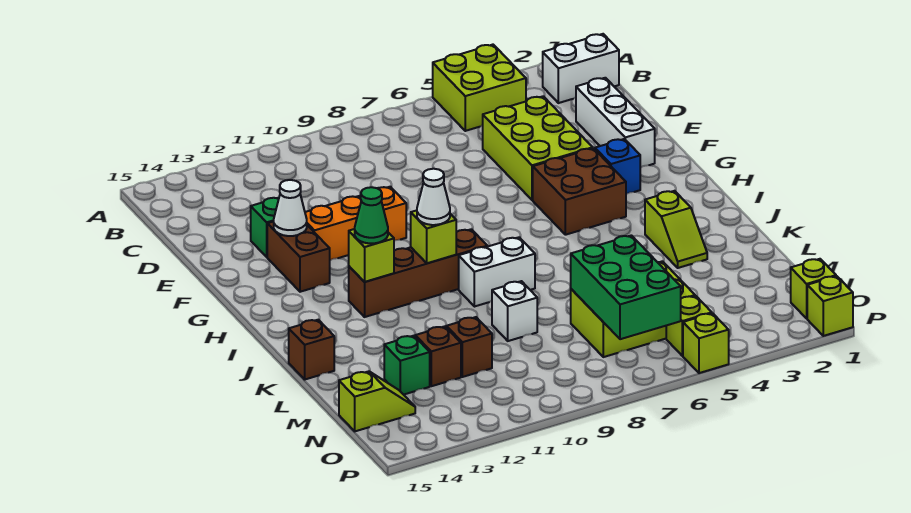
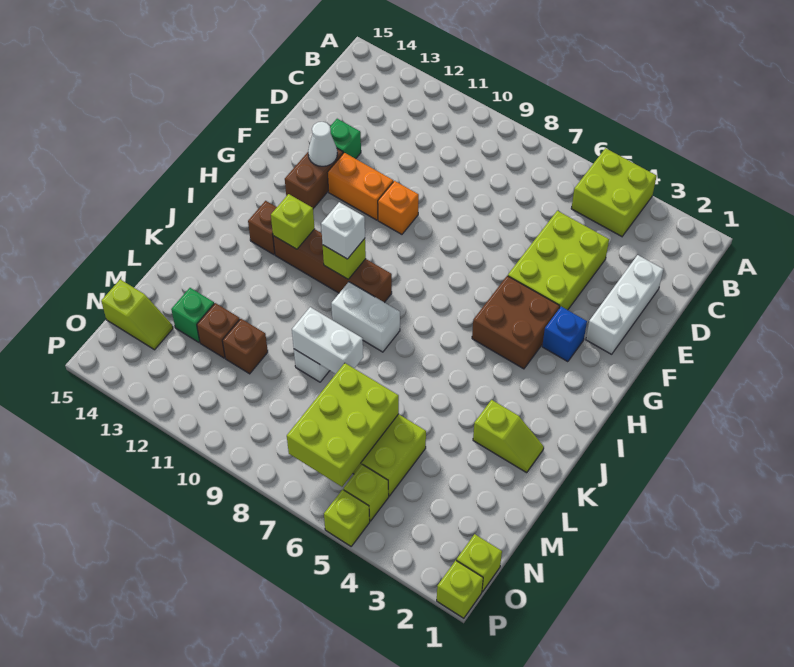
white 1x2 brick [543,34,619,103] -> white 1x2 brick moved to [292,307,363,374]
white 1x1 cone [417,169,450,225] -> white 1x1 brick [321,202,365,259]
green 1x1 cone [355,187,388,243] -> none
lime 1x2 slope [645,191,707,268] -> lime 1x2 slope turned to [473,400,544,473]
brown 1x1 brick [289,320,334,379] -> brown 1x1 brick moved to [248,201,277,255]
green 2x3 brick [571,235,681,339] -> lime 2x3 brick [287,363,399,487]

